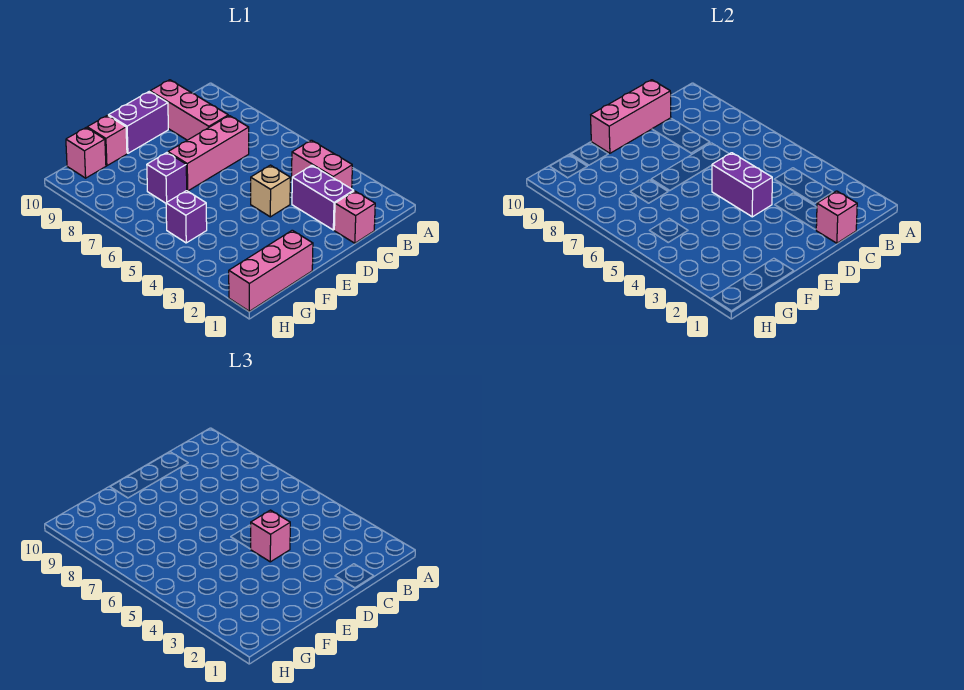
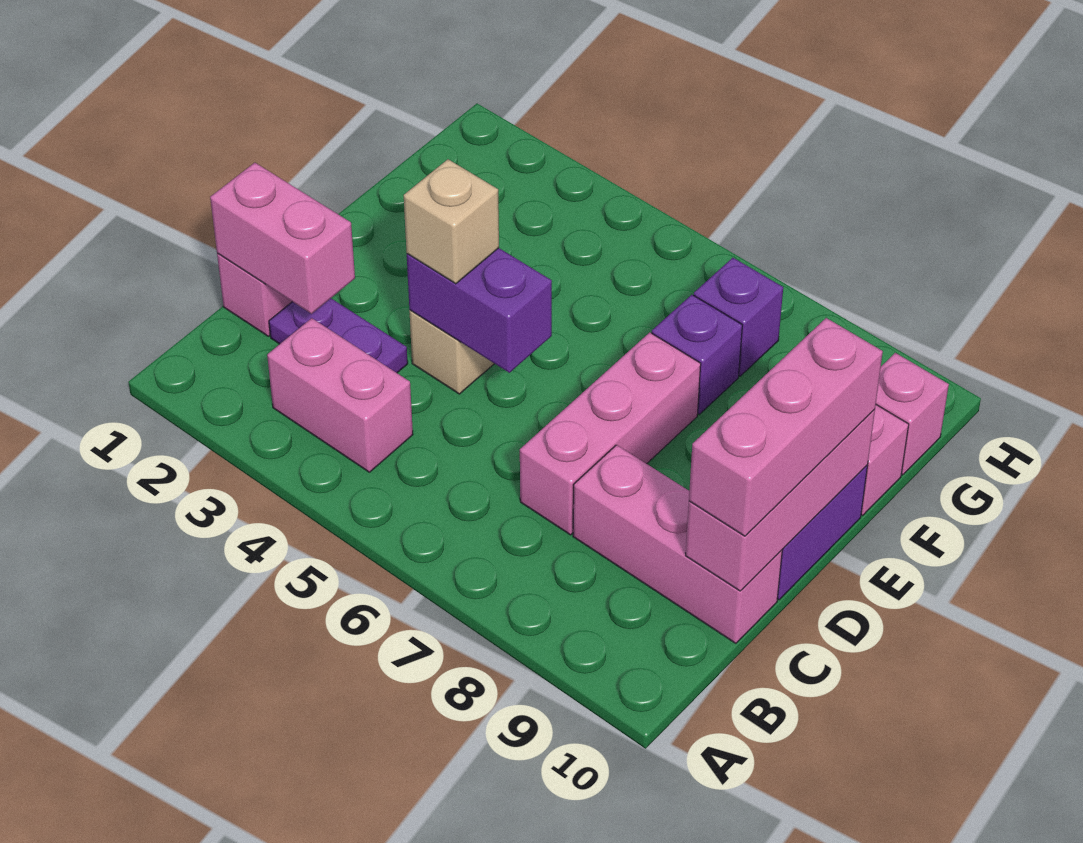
pink 1x1 brick [816,191,857,243] -> pink 1x2 brick [210,163,355,314]
purple 1x2 brick [292,165,354,230] -> purple 1x2 plate [269,299,408,373]
pink 1x1 brick [251,510,290,562] -> tan 1x1 brick [404,159,499,284]
pink 1x3 brick [229,230,313,311] -> pink 1x3 brick moved to [689,318,883,536]
purple 1x1 brick [166,191,207,243] -> purple 1x1 brick moved to [694,258,783,376]

